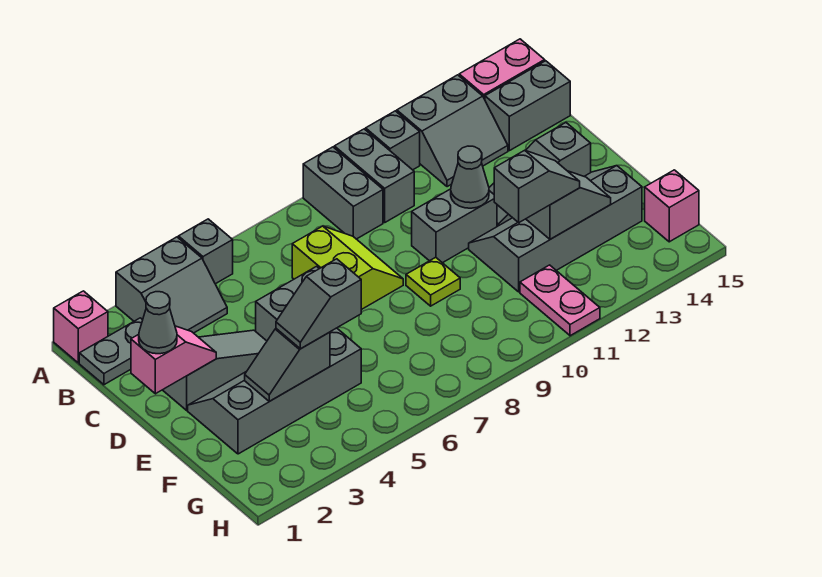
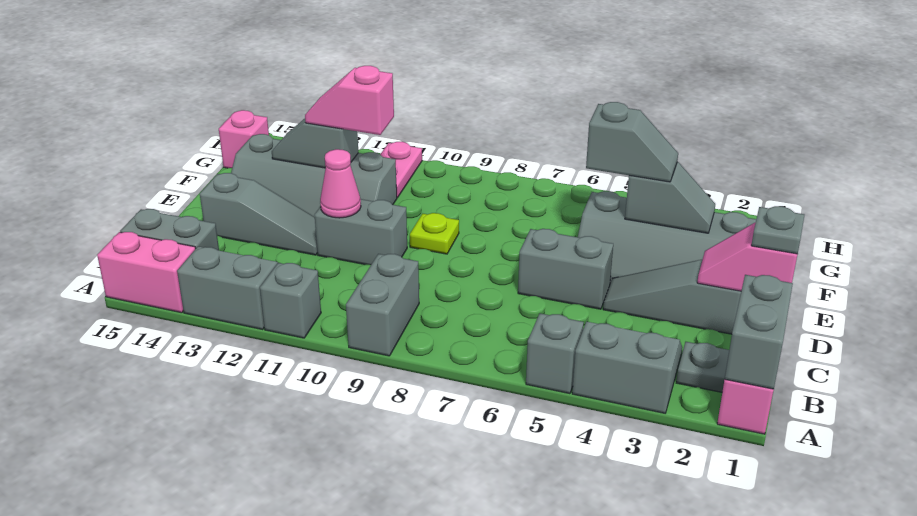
grey 1x2 brick [334,129,414,222] -> grey 1x2 brick moved to [725,275,793,389]
lime 2x2 slope [292,226,403,310] -> none
grey 1x1 cone [139,292,177,354] -> grey 1x1 plate [751,206,804,254]
grey 1x1 cone [451,146,489,208] -> pink 1x1 cone [320,149,361,218]
grey 1x2 slope [494,150,580,223] -> pink 1x2 slope [305,66,394,135]

